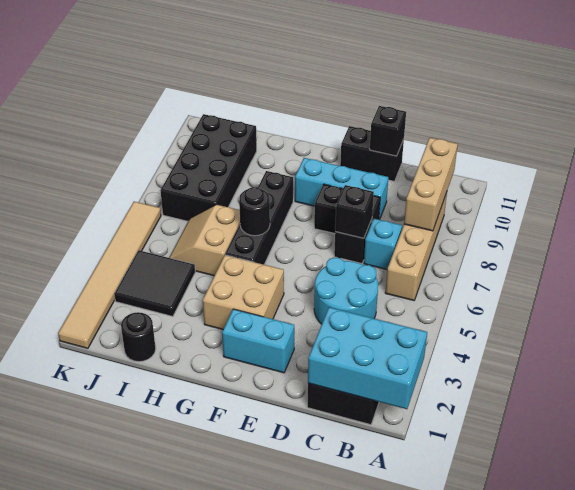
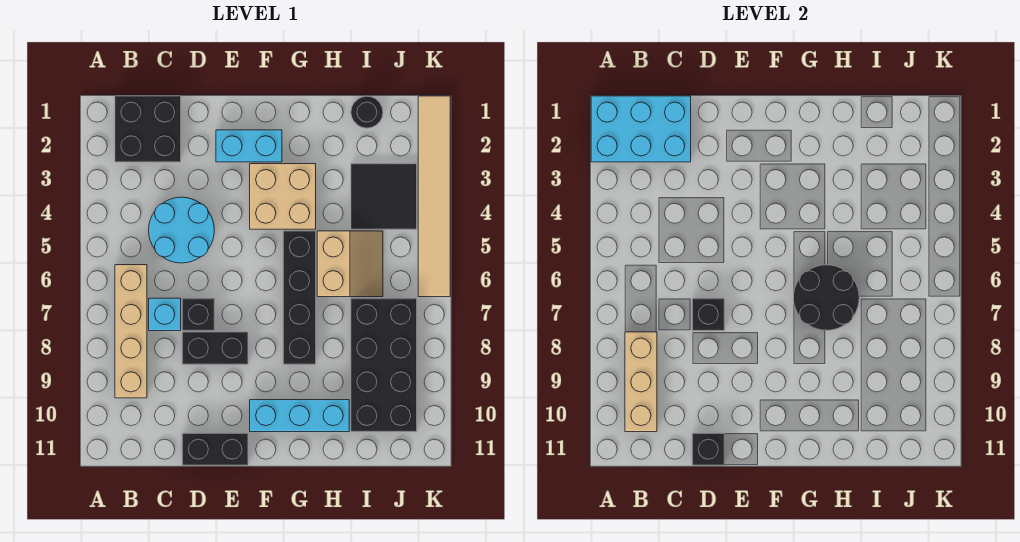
cyan 1x3 brick [295,158,388,220] -> cyan 1x3 brick moved to [250,400,349,432]
black 1x1 round brick [239,187,270,236] -> black 2x2 round brick [793,265,859,330]

